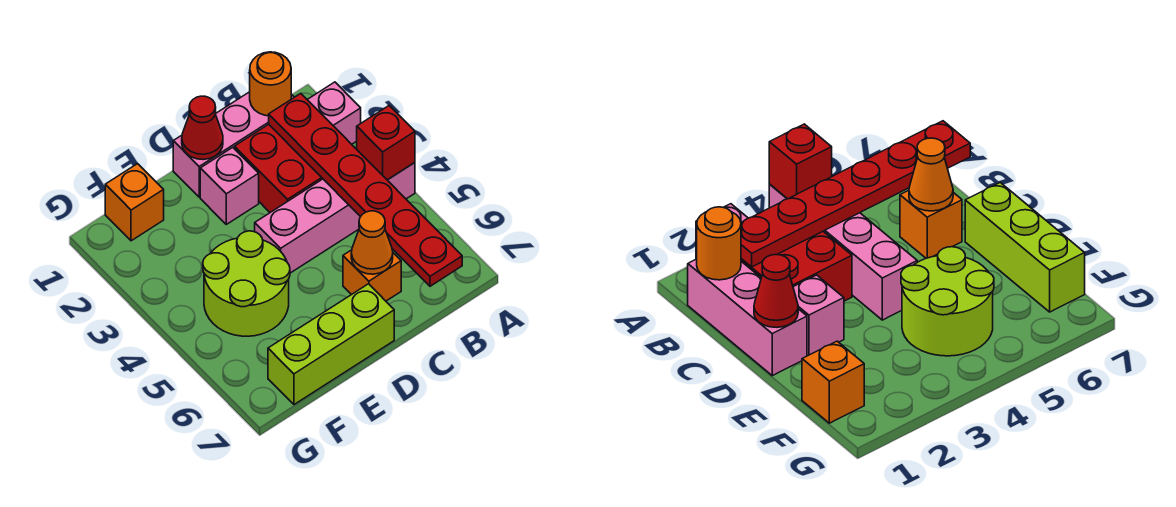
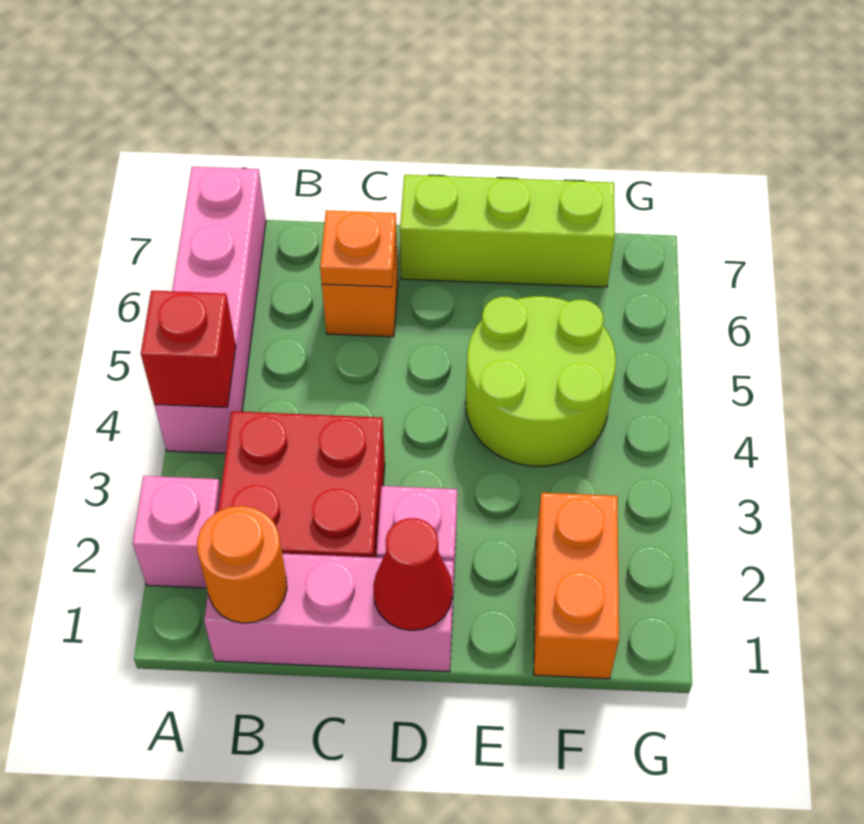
pink 1x4 brick [255,163,415,273] -> pink 1x4 brick turned to [154,167,266,454]
red 1x6 plate [269,94,462,286] -> none
orange 1x1 cone [351,211,393,274] -> orange 1x1 plate [320,210,396,287]
orange 1x1 brick [105,164,164,241] -> orange 1x2 brick [534,493,619,679]

